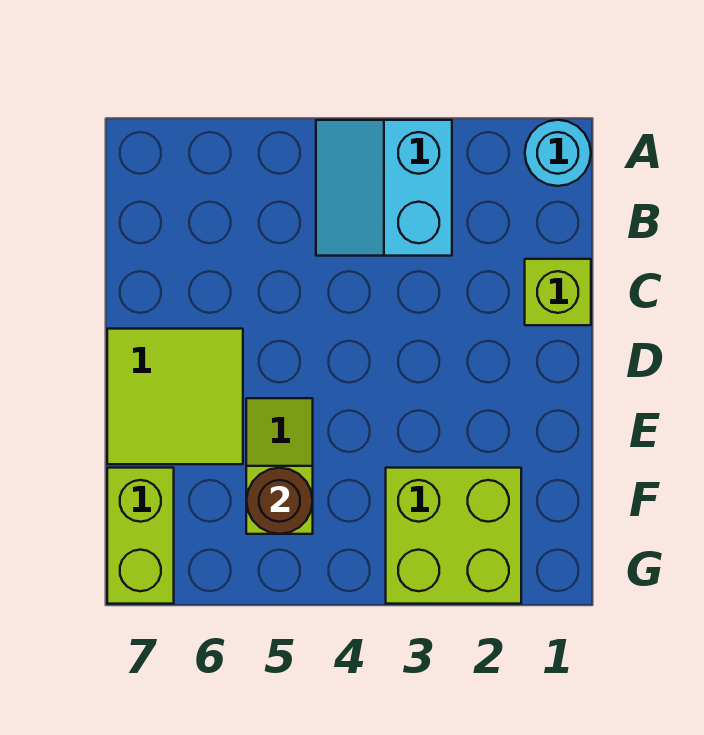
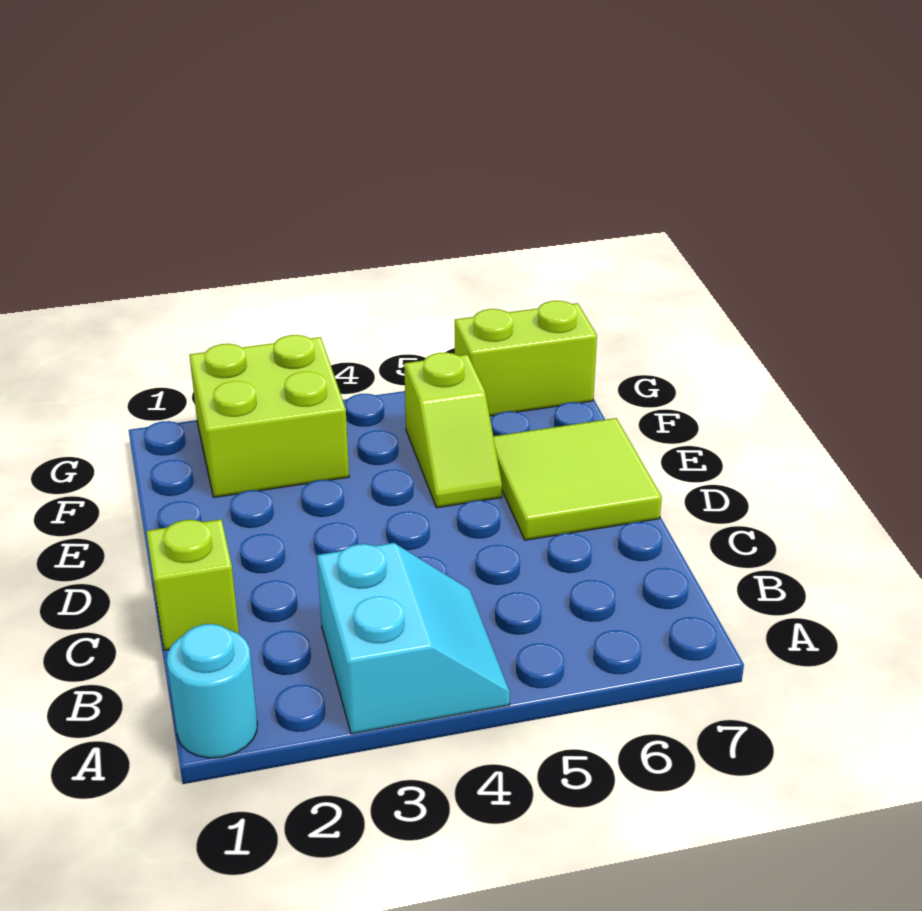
brown 1x1 round brick [246,468,313,534] -> none
lime 1x2 brick [107,468,174,604] -> lime 1x2 brick turned to [455,301,597,416]

